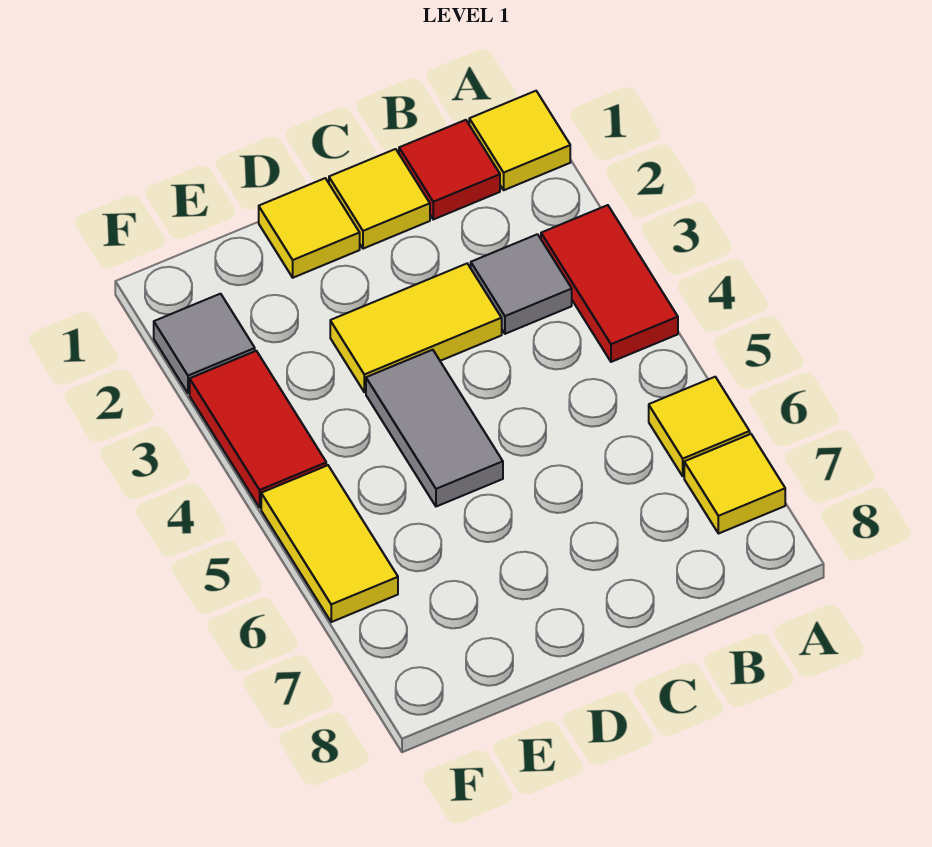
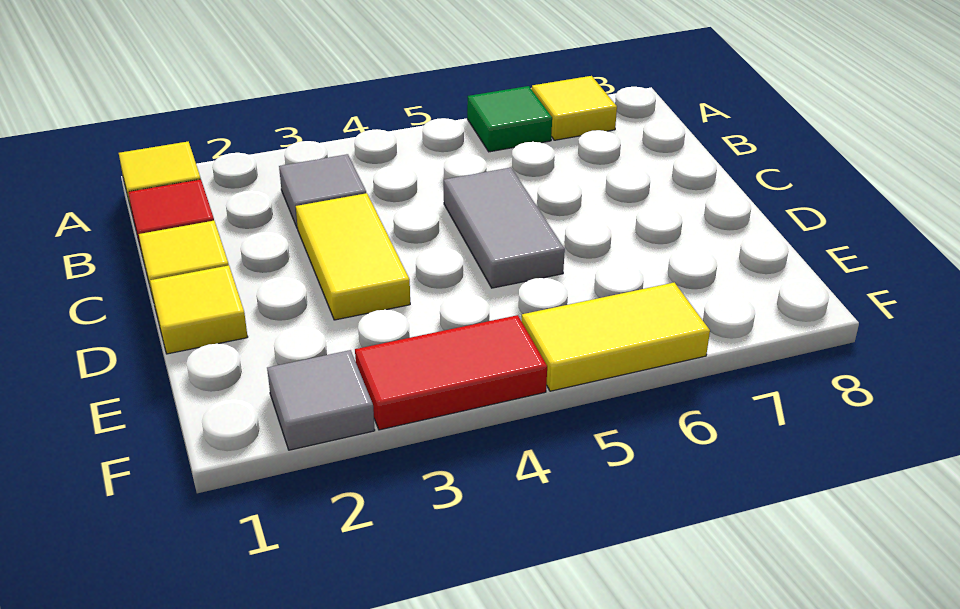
red 1x2 tile [541,205,678,362] -> none
yellow 1x1 tile [649,377,750,476] -> green 1x1 tile [467,86,552,152]
grey 1x2 tile [366,350,503,507] -> grey 1x2 tile turned to [444,168,565,288]

